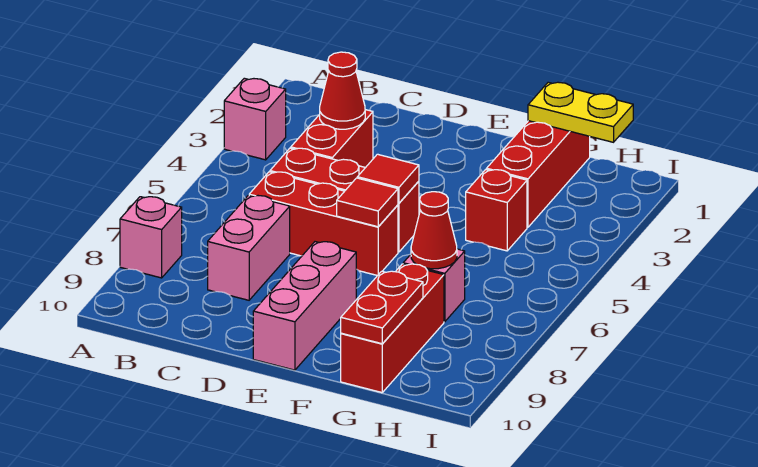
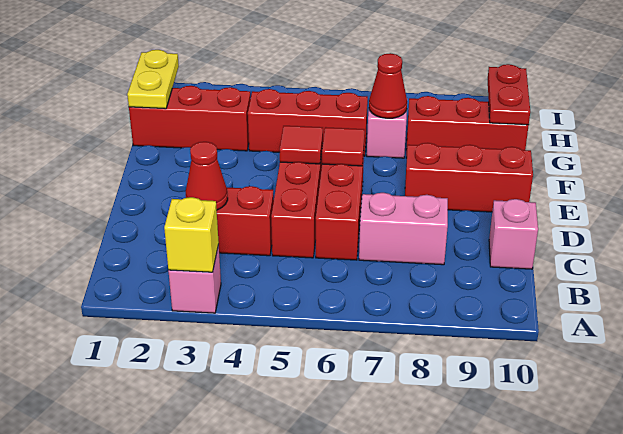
none -> yellow 1x1 brick [164,197,219,272]
pink 1x1 brick [120,197,182,278] -> pink 1x1 brick moved to [489,199,538,269]
pink 1x3 brick [253,242,356,370] -> red 1x3 brick [405,143,533,212]
red 1x1 brick [466,170,527,251] -> red 1x3 brick [248,89,368,156]
red 1x2 plate [341,271,423,344] -> red 1x2 plate turned to [488,64,530,125]

